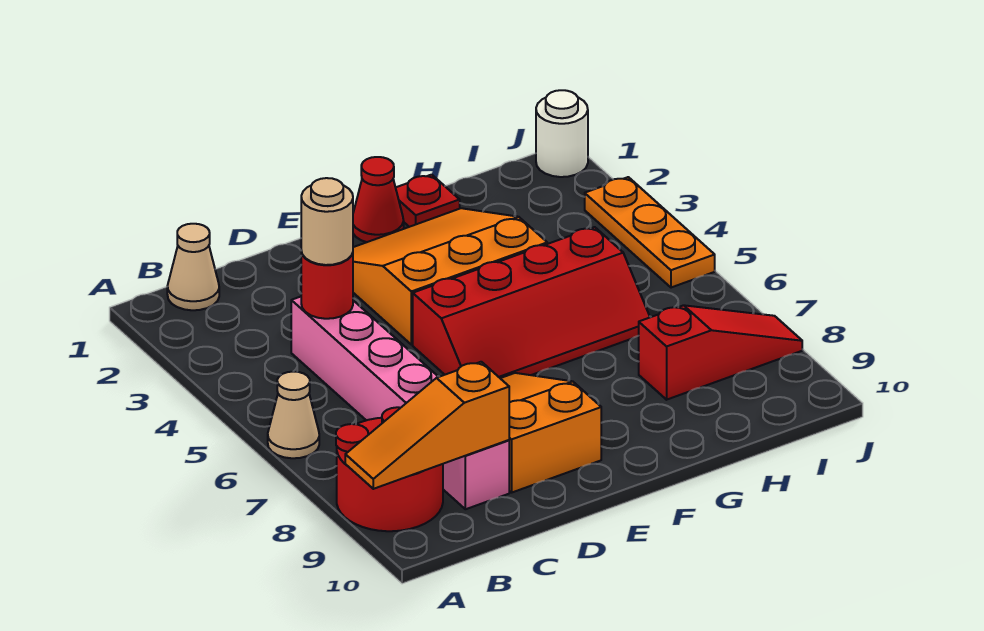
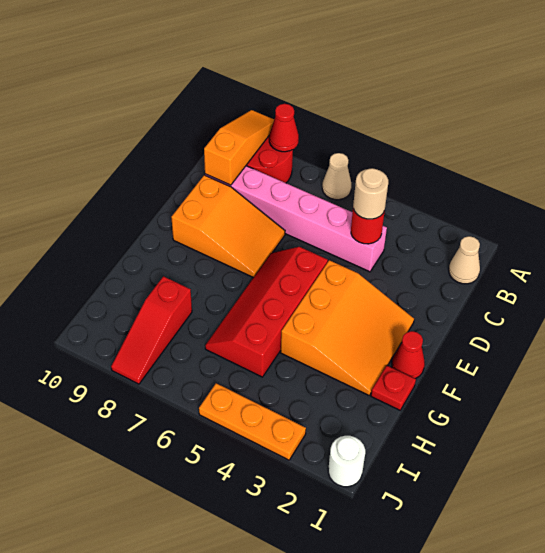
none -> red 1x1 cone [269,104,299,152]

